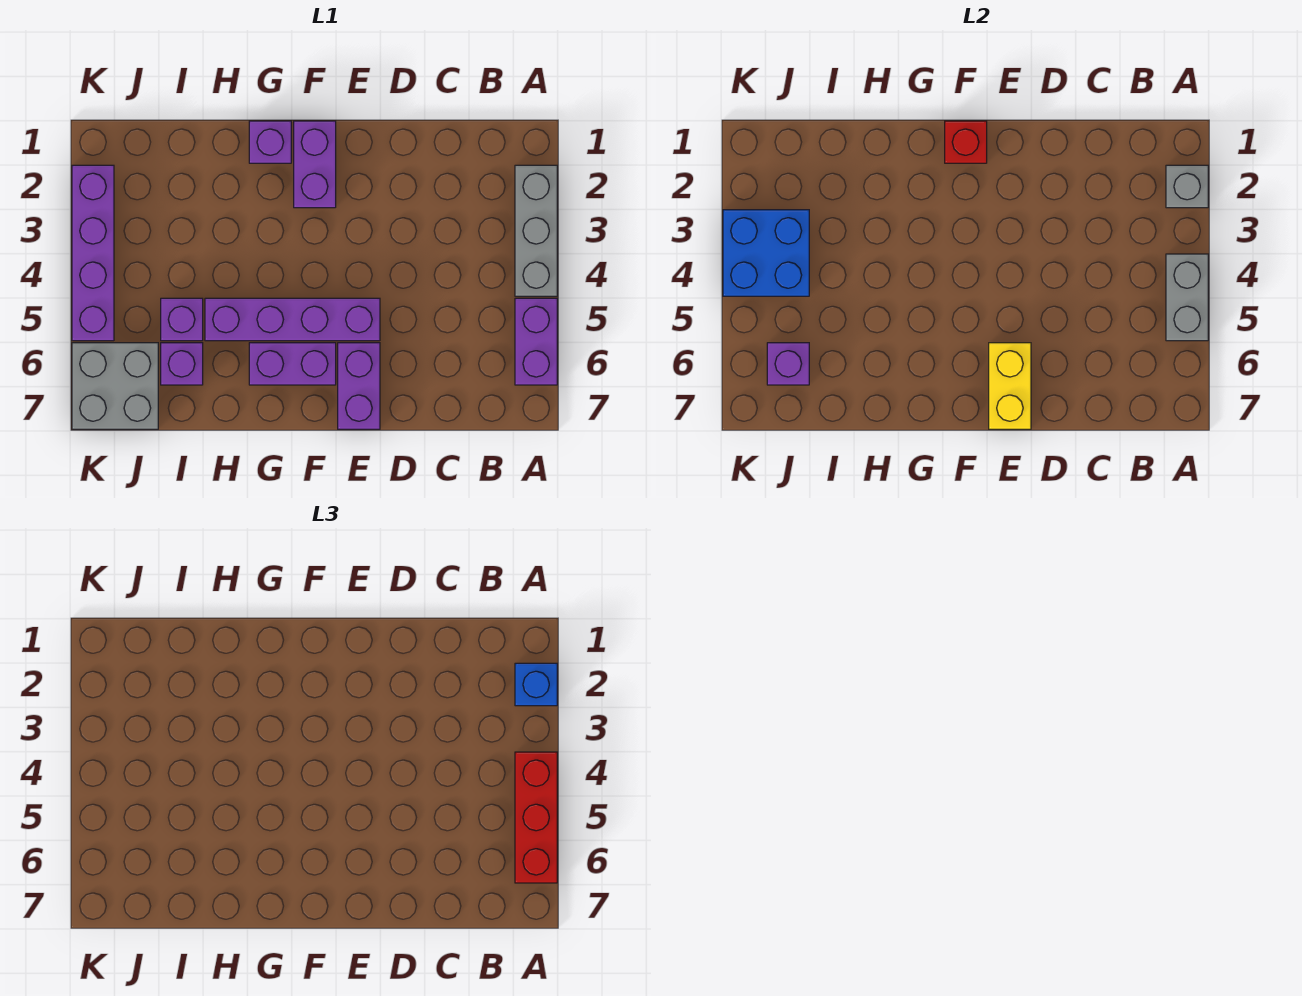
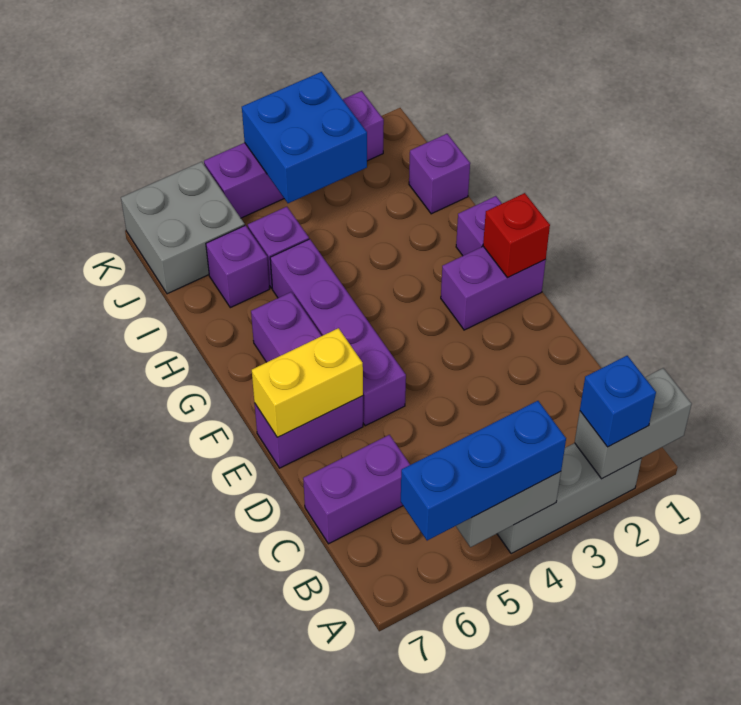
grey 1x1 brick [1166,165,1208,208] -> grey 1x2 brick [575,368,692,479]
red 1x3 brick [515,752,557,883] -> blue 1x3 brick [401,401,566,541]
purple 1x2 brick [515,298,557,385] -> purple 1x2 brick moved to [303,435,410,544]
purple 1x1 brick [767,343,809,385] -> purple 1x1 brick moved to [409,134,470,214]

